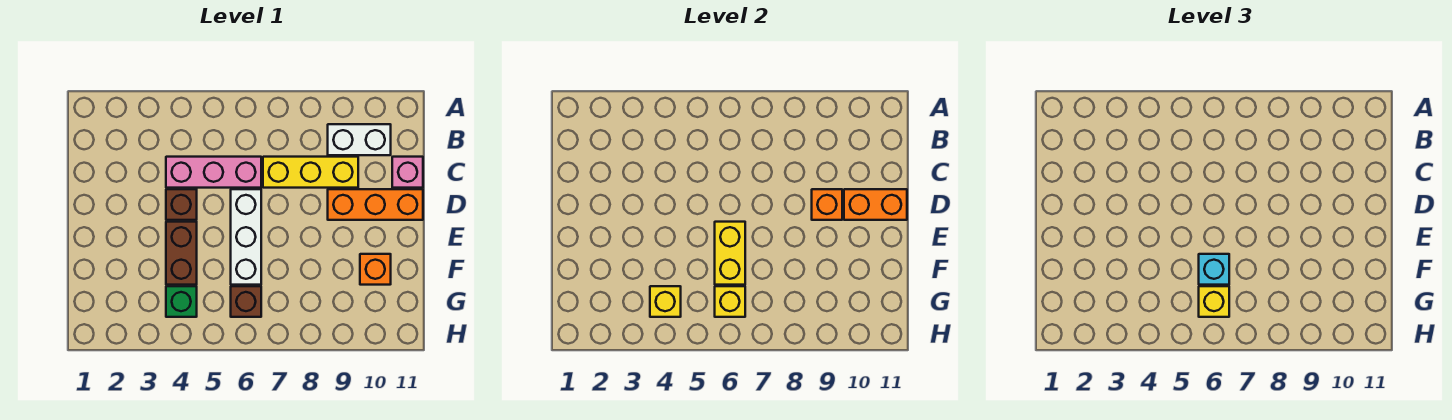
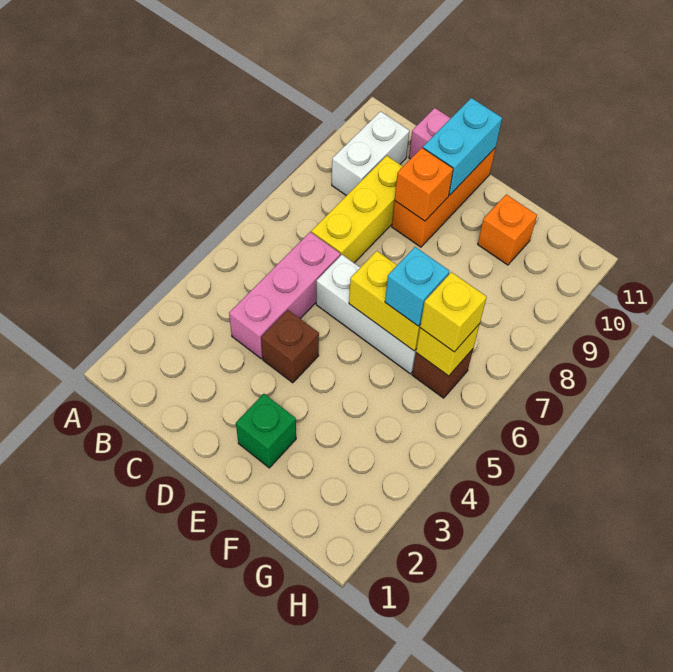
orange 1x2 brick [844,189,907,220] -> cyan 1x2 brick [423,98,502,195]
brown 1x2 brick [166,222,197,285] -> none
green 1x1 brick [166,286,197,317] -> green 1x1 brick moved to [236,394,296,468]
yellow 1x1 brick [650,286,681,317] -> none

